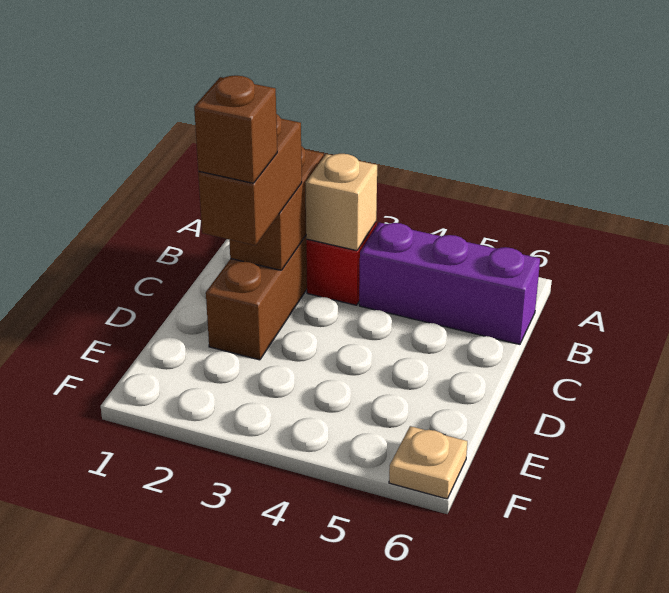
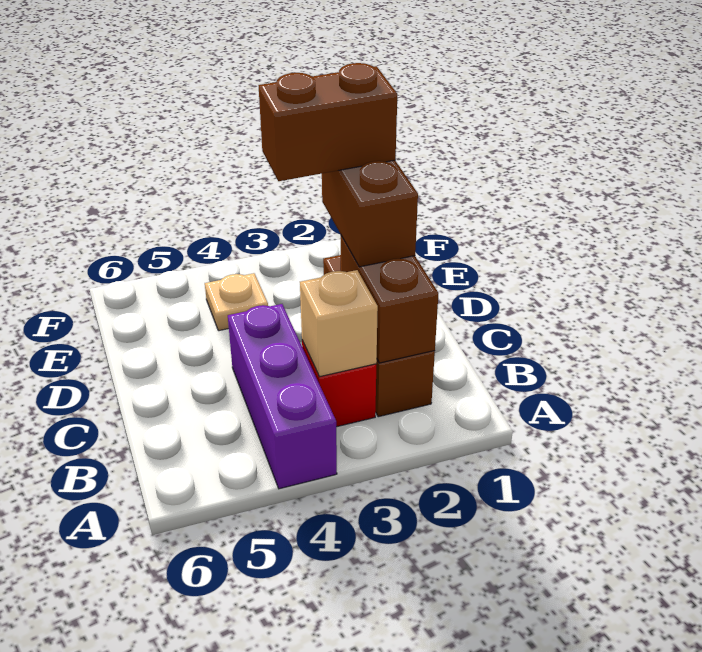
purple 1x3 brick [359,222,540,344] -> purple 1x3 brick turned to [228,304,337,489]
brown 1x1 brick [194,76,277,183] -> brown 1x2 brick [259,63,397,181]
tan 1x1 plate [389,426,467,499] -> tan 1x1 plate moved to [205,273,268,331]

